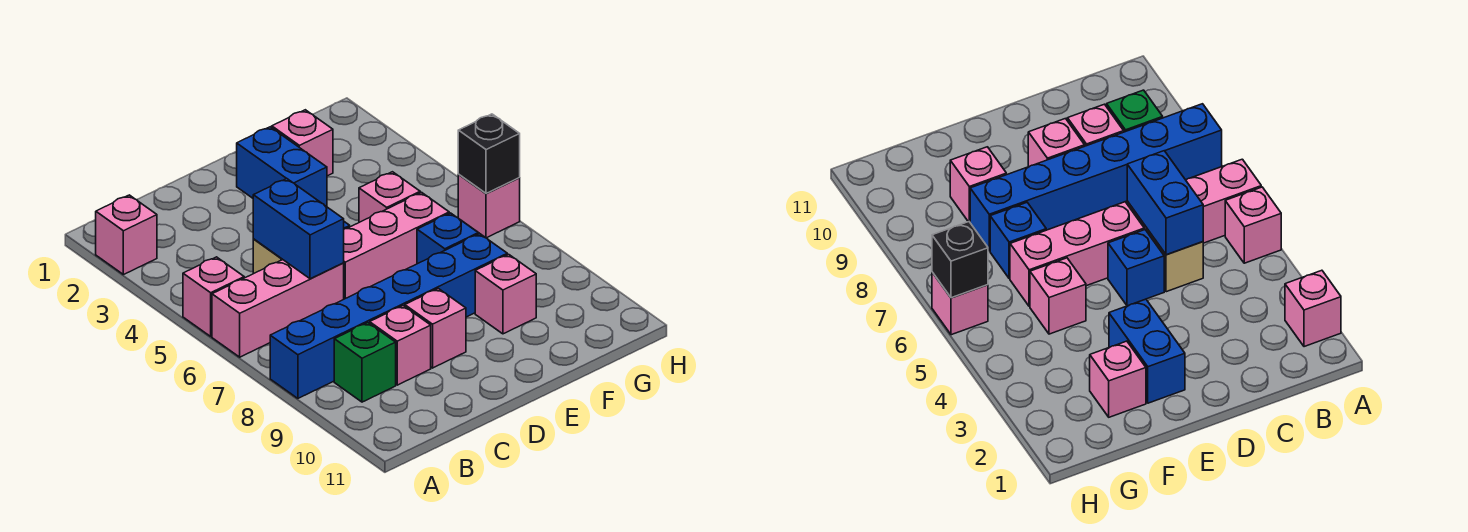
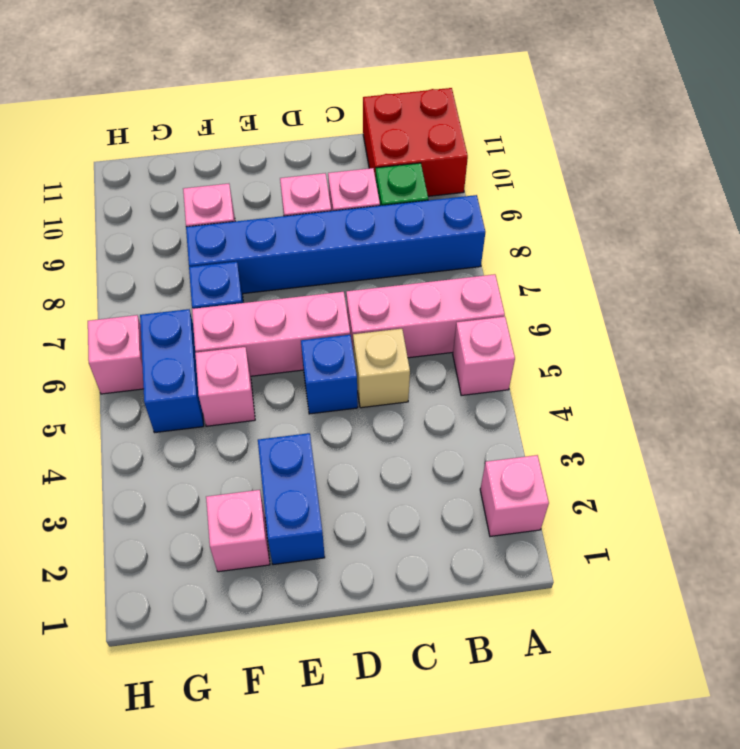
none -> red 2x2 brick [363,88,468,196]
blue 1x2 brick [253,178,344,279] -> blue 1x2 brick moved to [140,309,204,433]
black 1x1 brick [458,114,520,193] -> none

